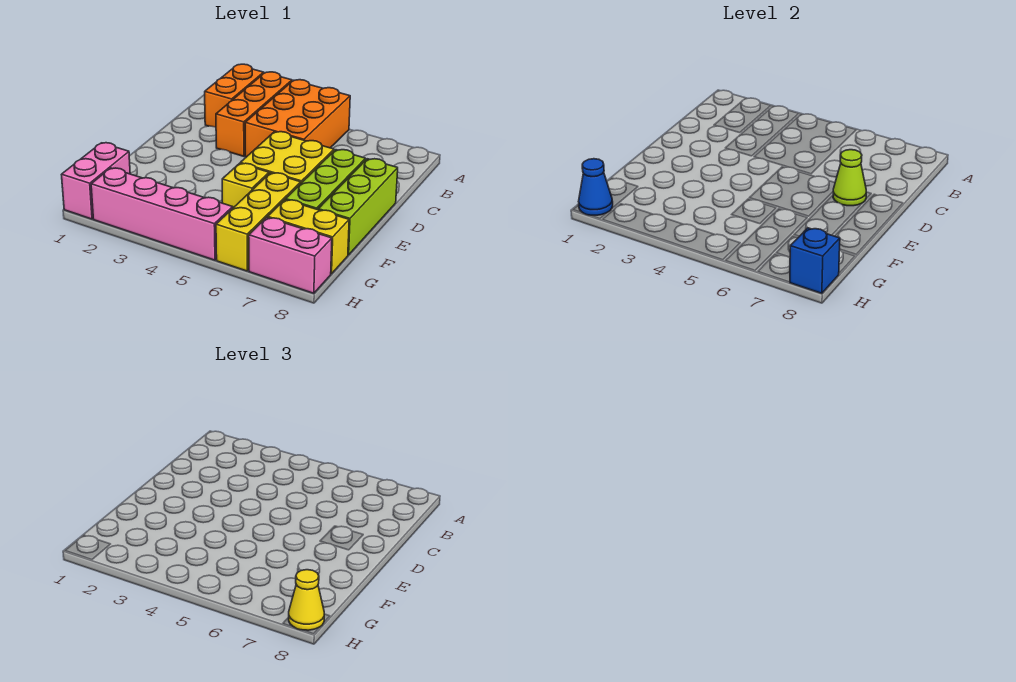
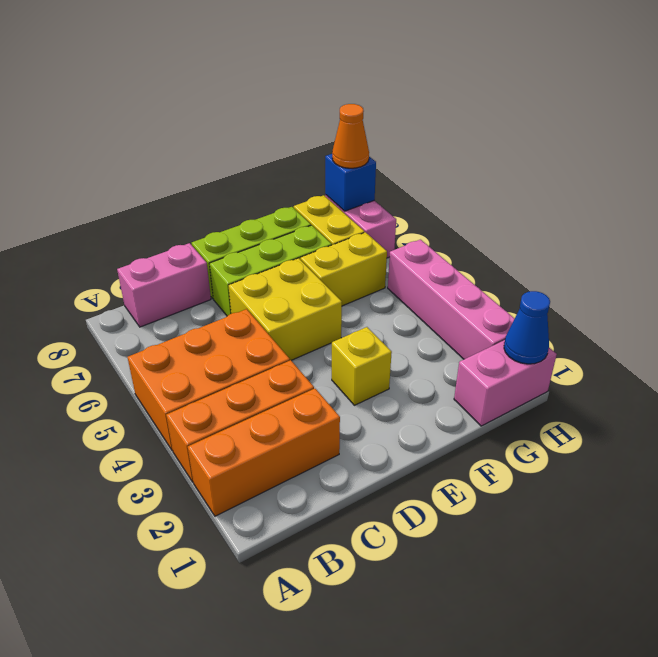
orange 1x2 brick [205,64,264,127] -> orange 1x3 brick [188,388,340,516]
none -> pink 1x2 brick [117,243,211,327]
lime 1x1 cone [833,150,866,206] -> none
yellow 1x1 brick [222,163,269,208] -> yellow 1x1 brick moved to [332,327,392,405]
yellow 1x3 brick [216,173,301,271] -> yellow 1x2 brick [300,232,387,306]
yellow 1x1 cone [289,570,324,630] -> orange 1x1 cone [332,104,369,168]

